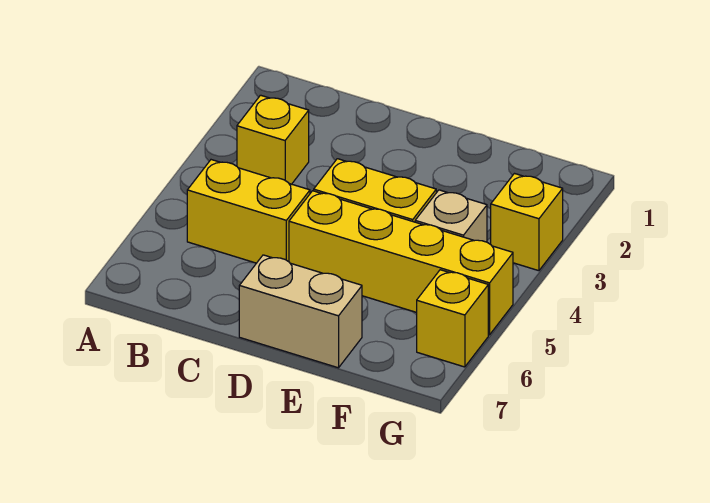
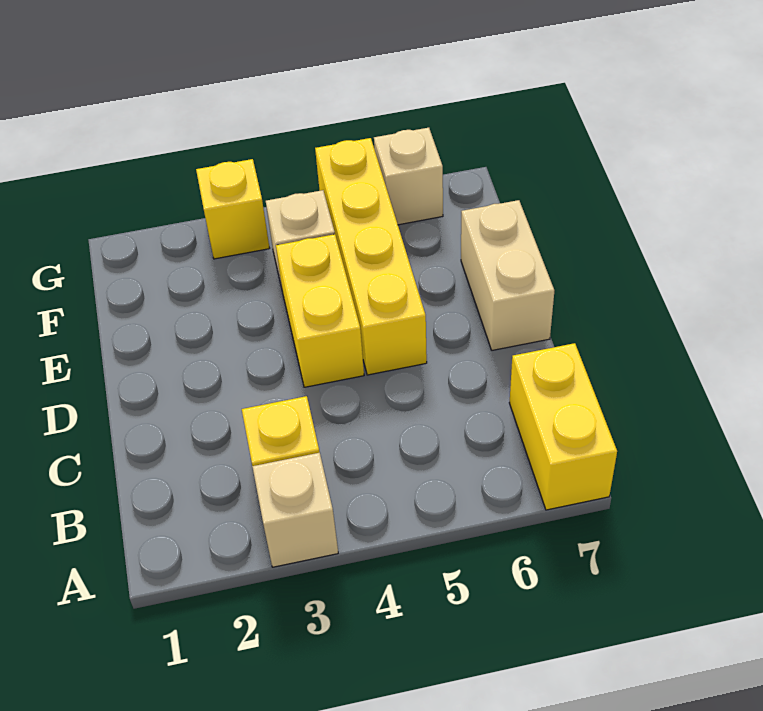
none -> tan 1x1 brick [252,453,338,567]
yellow 1x2 brick [187,160,310,263] -> yellow 1x2 brick moved to [509,343,617,510]
yellow 1x1 brick [417,270,488,367] -> tan 1x1 brick [374,128,443,225]

